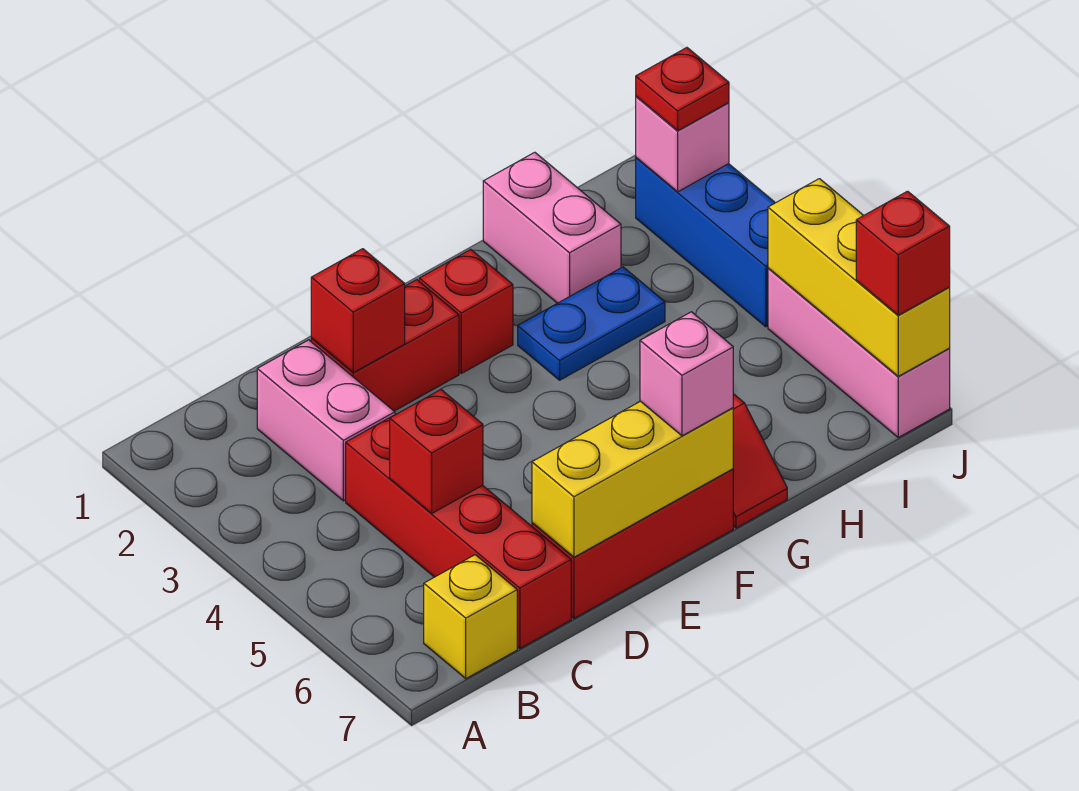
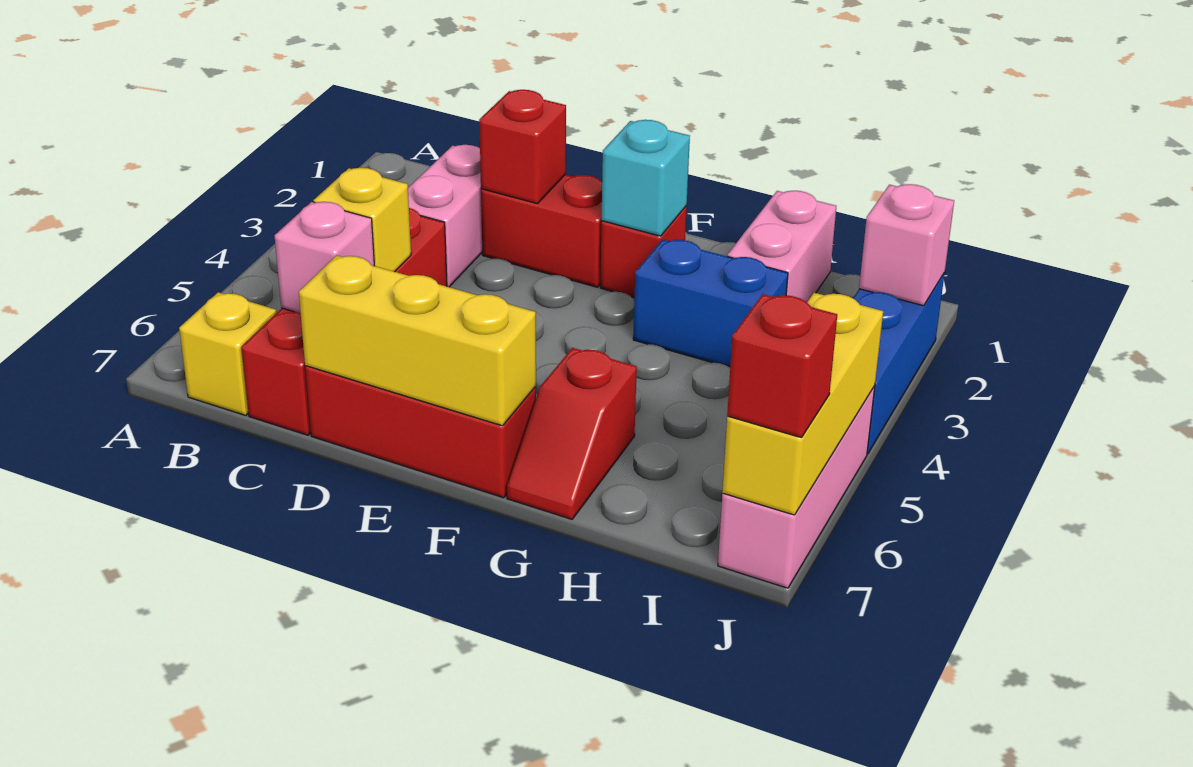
red 1x1 brick [390,390,483,513] -> yellow 1x1 brick [313,168,411,272]
none -> cyan 1x1 brick [602,120,690,236]
pink 1x1 brick [640,312,733,436] -> pink 1x1 brick moved to [274,202,374,313]
blue 1x2 plate [518,267,665,380] -> blue 1x2 brick [633,239,788,367]
red 1x1 plate [636,48,729,131] -> none

